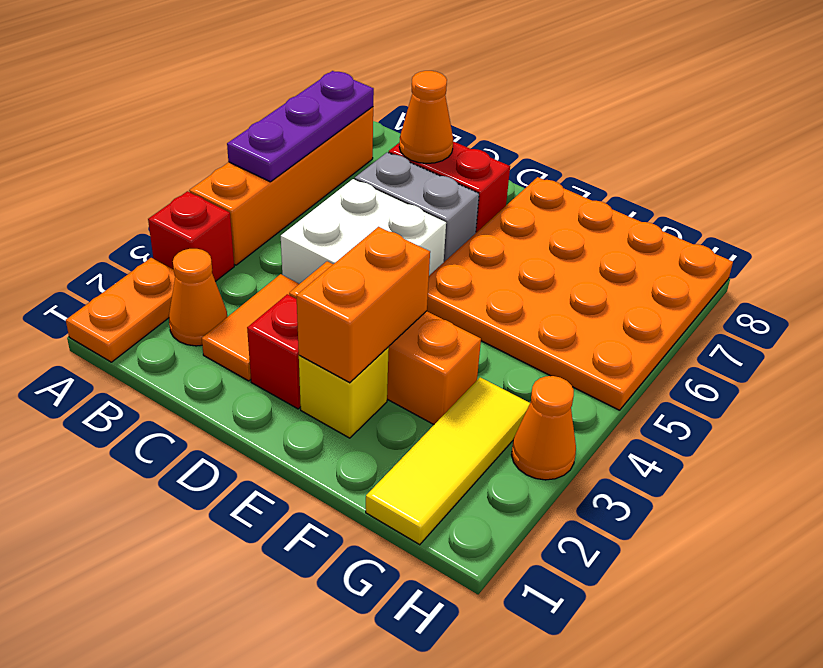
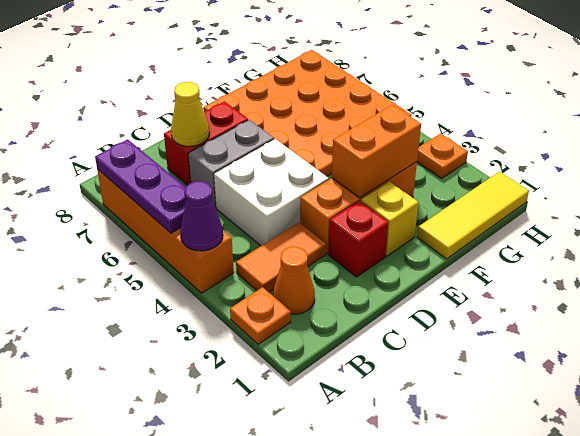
orange 1x2 plate [66,258,175,362] -> orange 1x1 plate [230,287,291,344]
red 1x1 brick [148,191,234,282] -> none
none -> purple 1x1 cone [180,181,223,251]
orange 1x2 tile [202,274,299,381] -> orange 1x2 tile turned to [236,223,326,292]
orange 1x1 cone [399,71,453,164] -> yellow 1x1 cone [171,82,210,146]
orange 1x2 brick [297,227,430,383] -> orange 1x2 brick turned to [332,105,421,198]
yellow 1x3 tile [366,377,530,545] -> yellow 1x3 tile turned to [417,172,529,259]
orange 1x1 cone [511,376,576,480] -> orange 1x1 plate [417,133,468,178]

